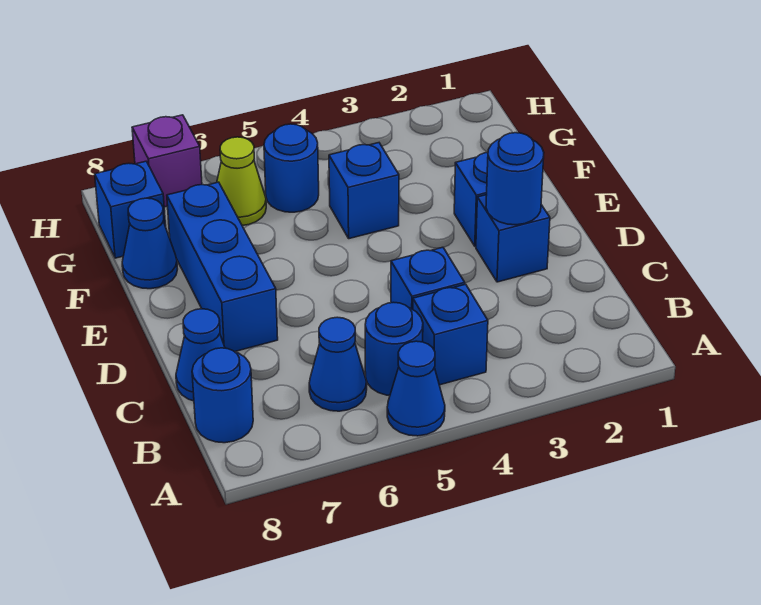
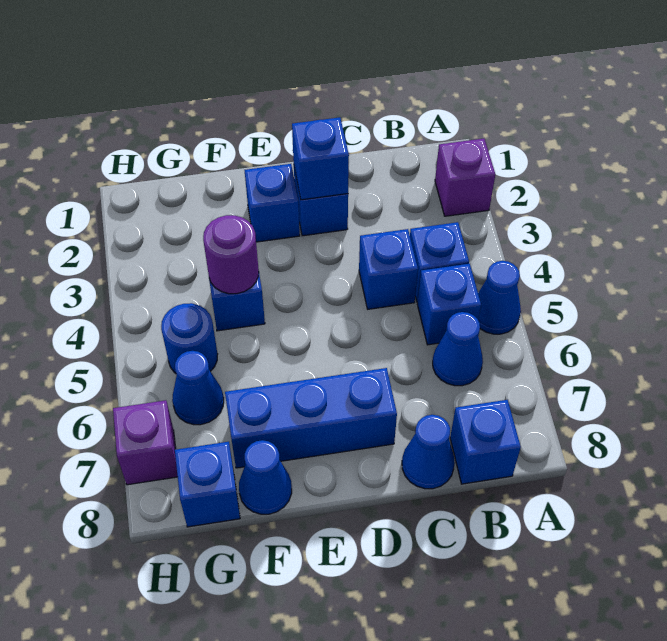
none -> purple 1x1 brick [435,139,495,216]
blue 1x1 round brick [365,302,423,395] -> blue 1x1 brick [417,264,481,345]
blue 1x1 round brick [192,348,253,443] -> blue 1x1 brick [450,400,521,484]
blue 1x1 round brick [486,133,544,225] -> blue 1x1 brick [292,117,349,200]
none -> purple 1x1 round brick [203,215,259,294]
lime 1x1 cone [217,137,266,225] -> blue 1x1 cone [172,351,224,425]

